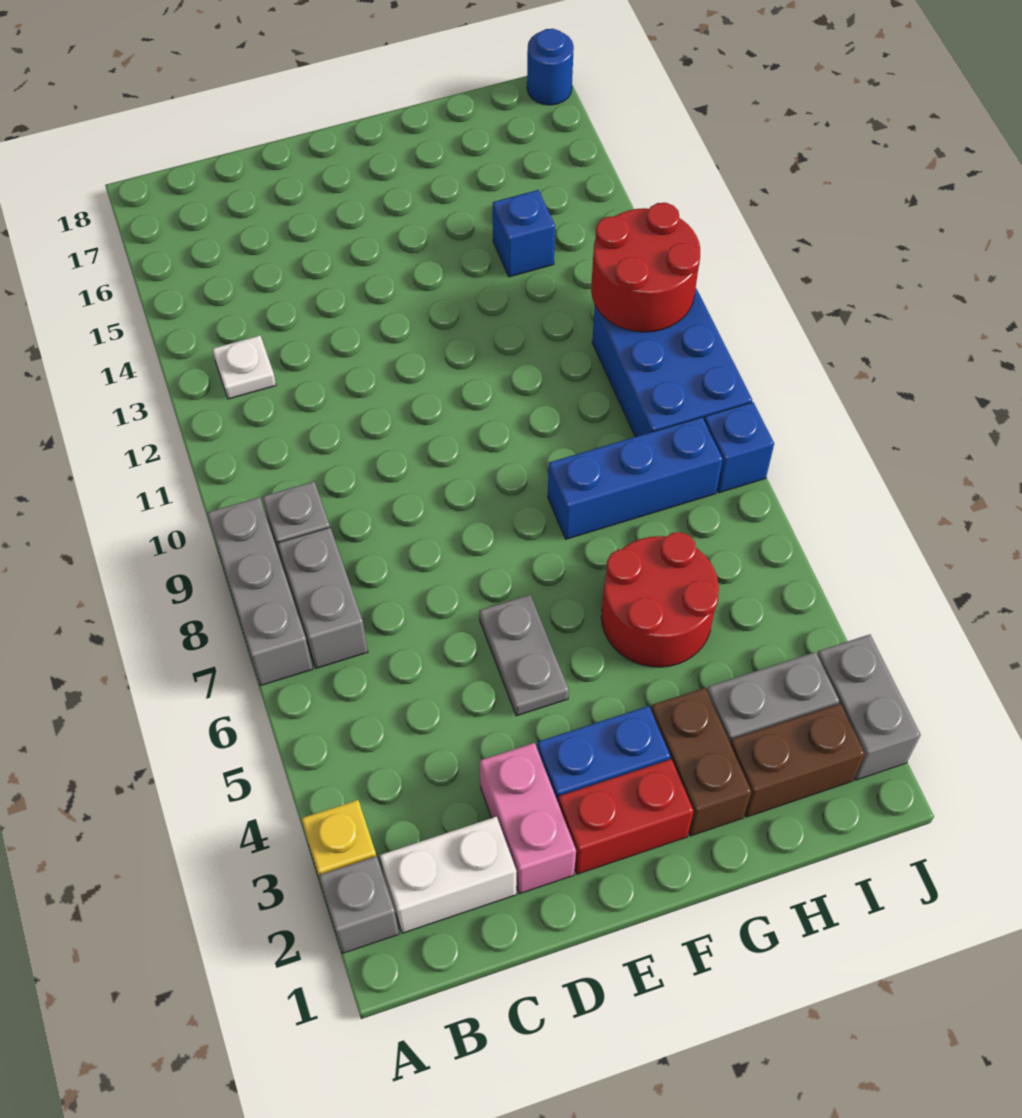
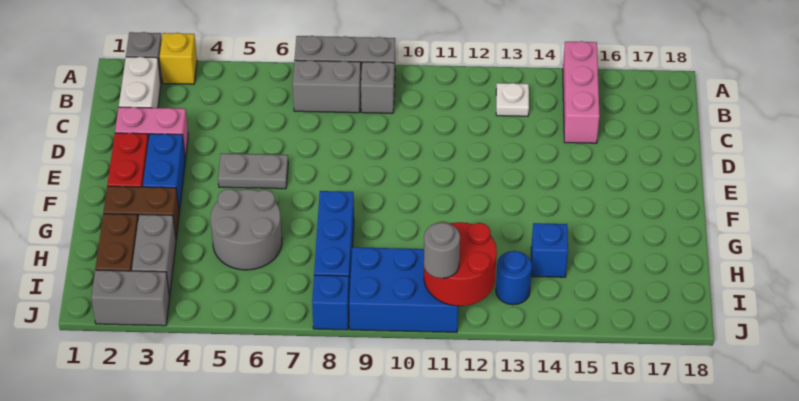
none -> pink 1x3 brick [563,41,600,143]
red 2x2 round brick [601,532,719,667] -> grey 2x2 round brick [211,189,282,270]
none -> grey 1x1 round brick [424,223,460,278]
blue 1x1 round brick [527,29,574,105] -> blue 1x1 round brick moved to [496,251,532,305]

